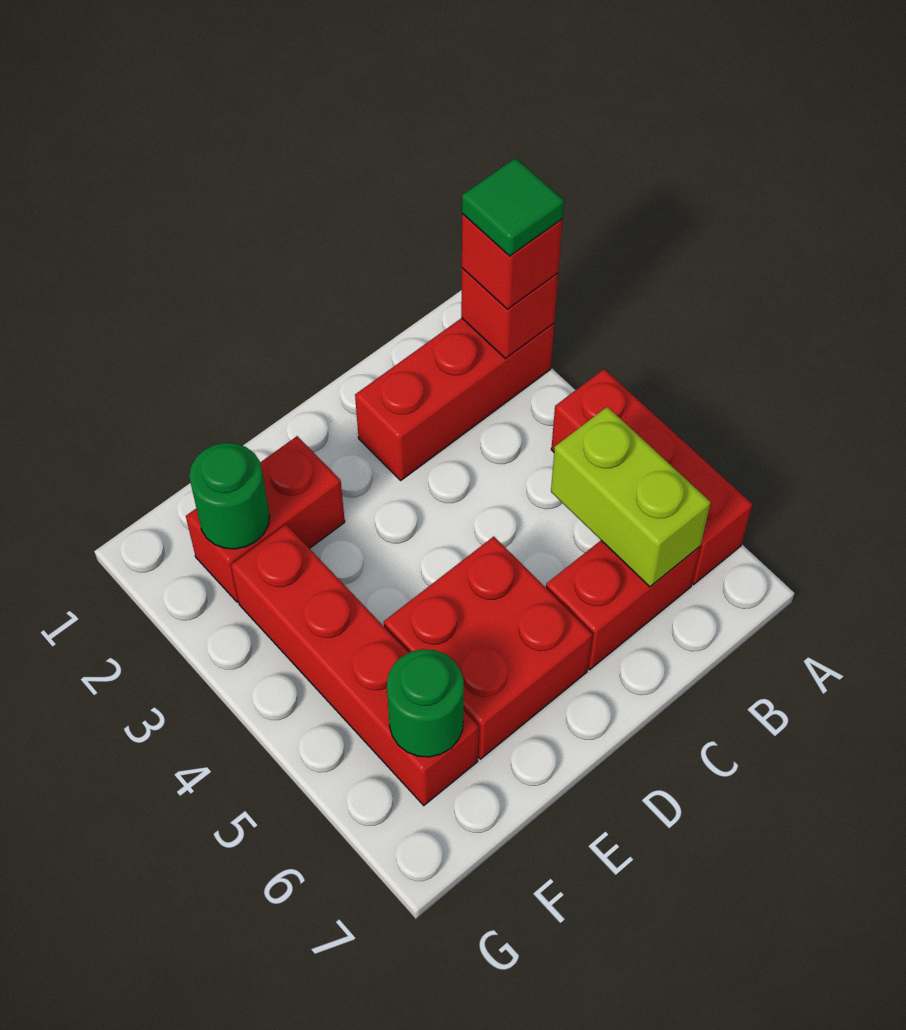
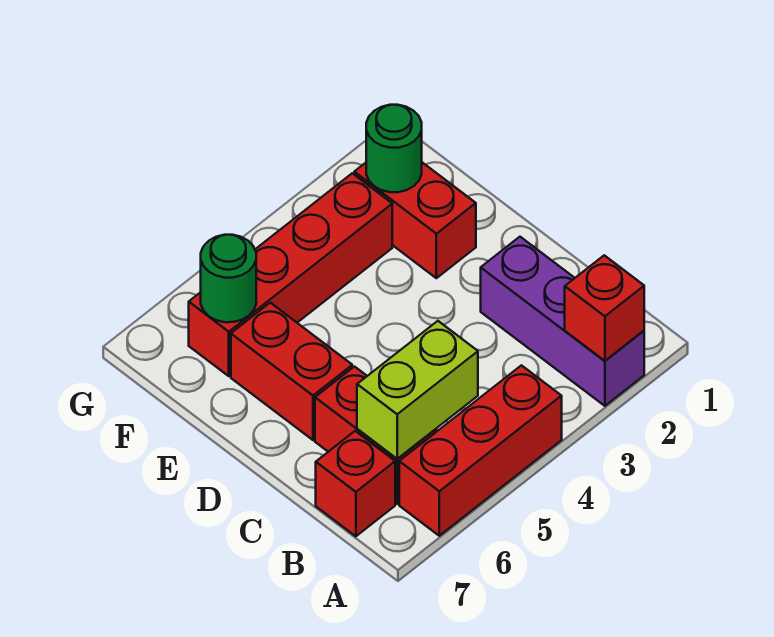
red 1x3 brick [355,318,554,480] -> purple 1x3 brick [481,237,644,406]
red 1x1 brick [462,214,563,309] -> red 1x1 brick moved to [316,431,395,536]
green 1x1 tile [462,158,564,256] -> none
red 2x2 brick [384,537,592,759] -> red 1x2 brick [231,303,352,440]

